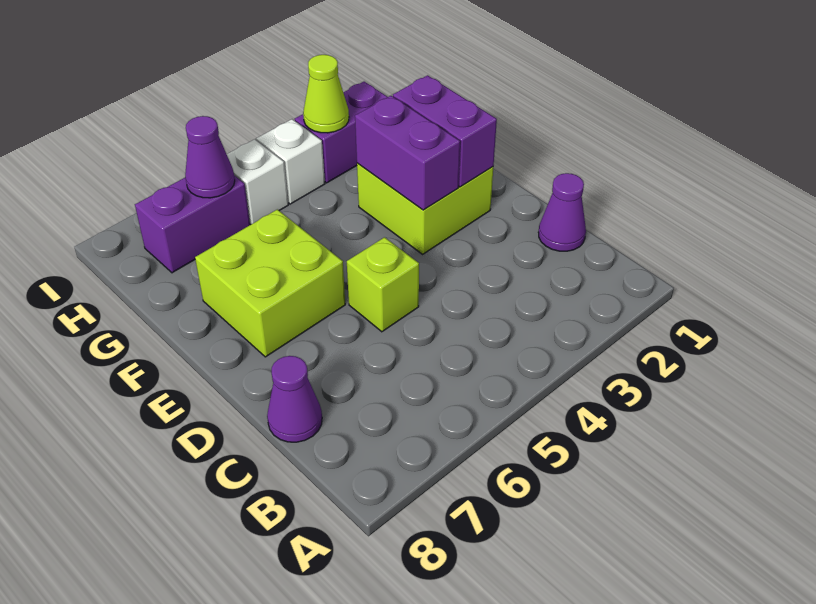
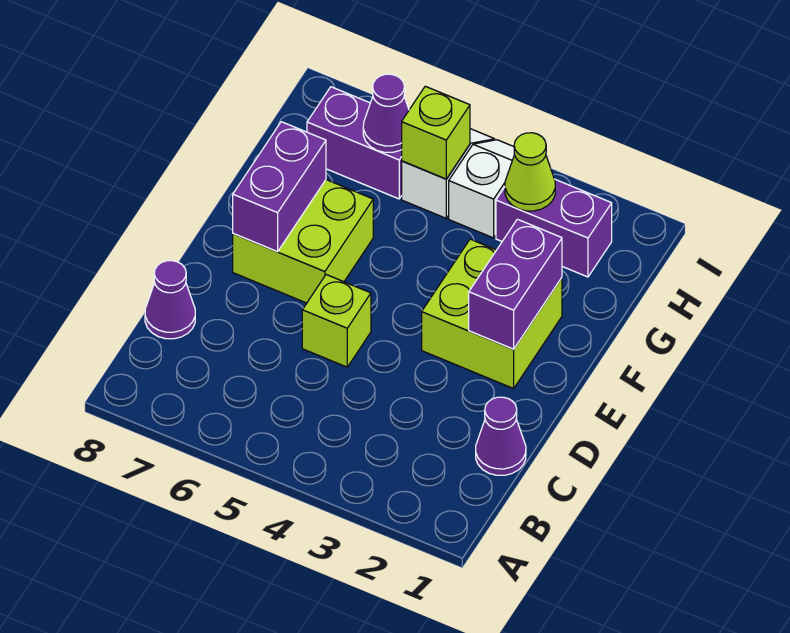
purple 1x2 brick [355,96,460,210] -> purple 1x2 brick moved to [233,122,326,252]
none -> lime 1x1 brick [402,86,470,179]

